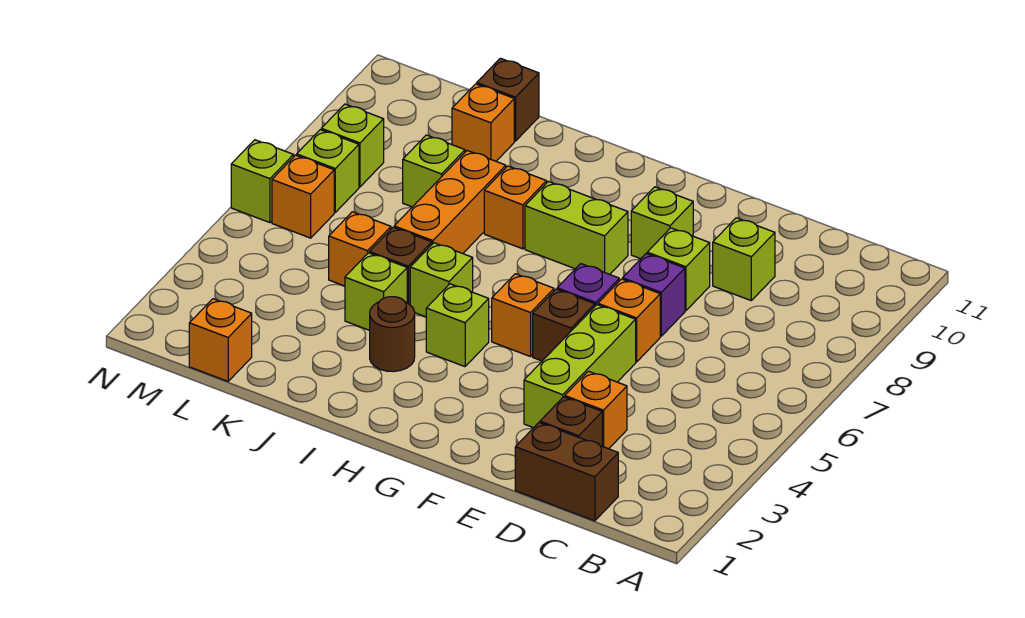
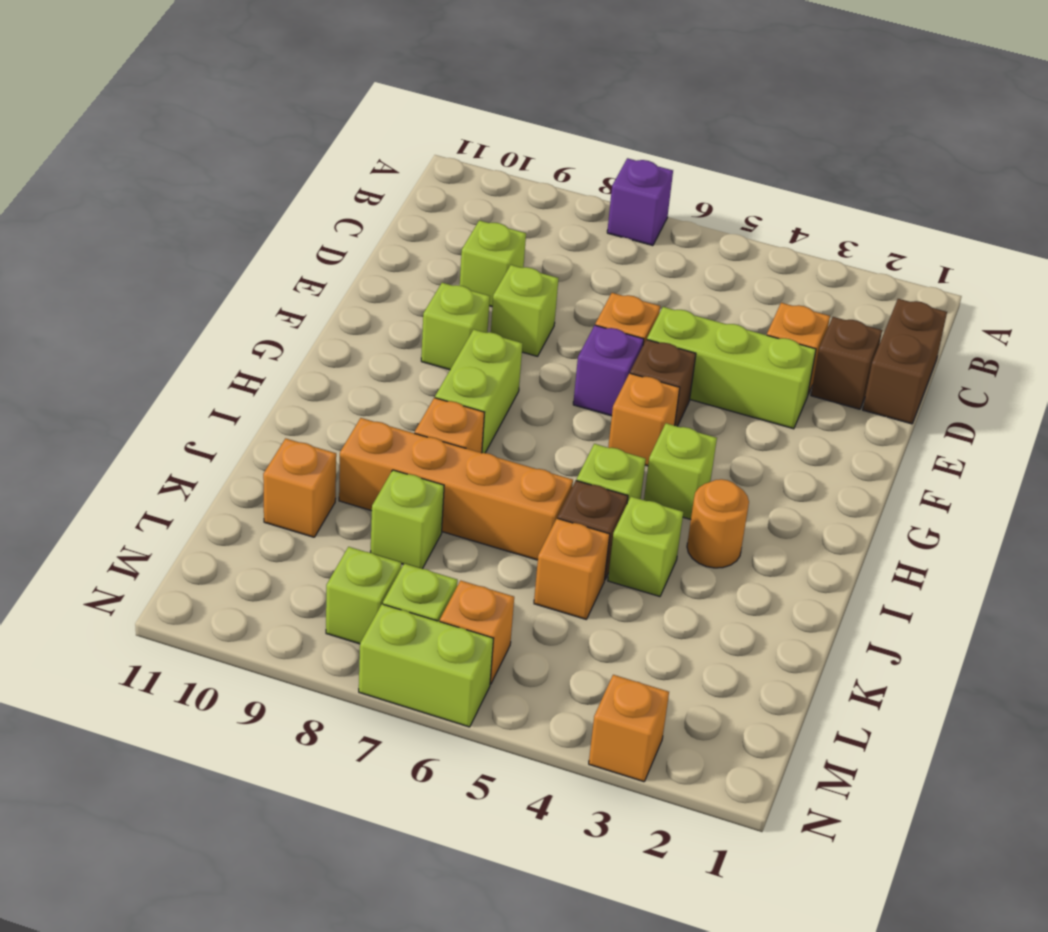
purple 1x1 brick [623,254,685,336] -> purple 1x1 brick moved to [607,158,673,246]
brown 1x1 round brick [370,297,415,372] -> orange 1x1 round brick [687,479,749,568]
orange 1x3 brick [394,151,506,254] -> orange 1x4 brick [339,418,573,560]
brown 1x1 brick [477,58,539,141] -> none
orange 1x1 brick [189,299,252,381] -> orange 1x1 brick moved to [589,675,669,782]
lime 1x1 brick [231,140,294,223] -> lime 1x2 brick [359,604,494,727]

